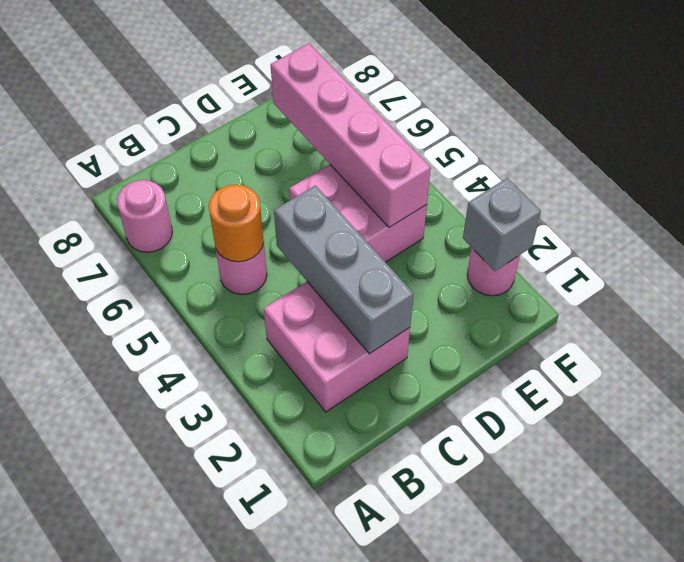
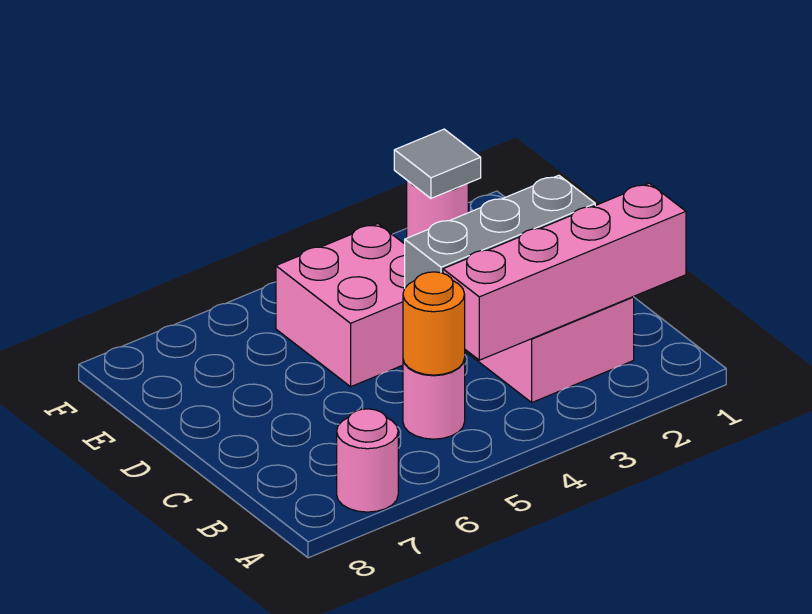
pink 1x4 brick [270,43,431,228] -> pink 1x4 brick moved to [443,183,686,360]
grey 1x1 brick [463,178,541,271] -> grey 1x1 tile [394,129,481,198]

